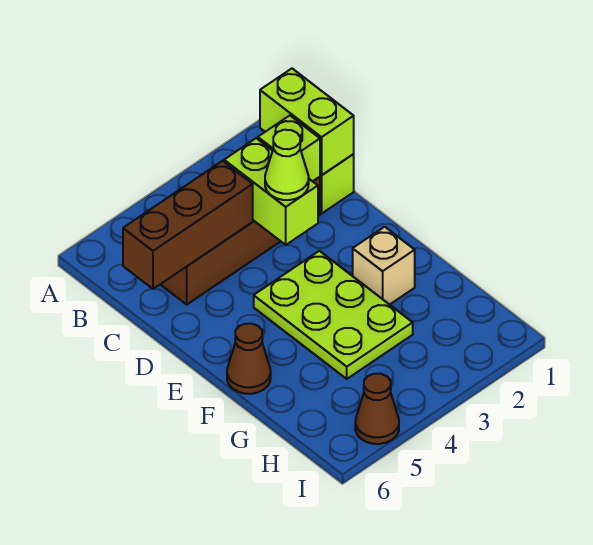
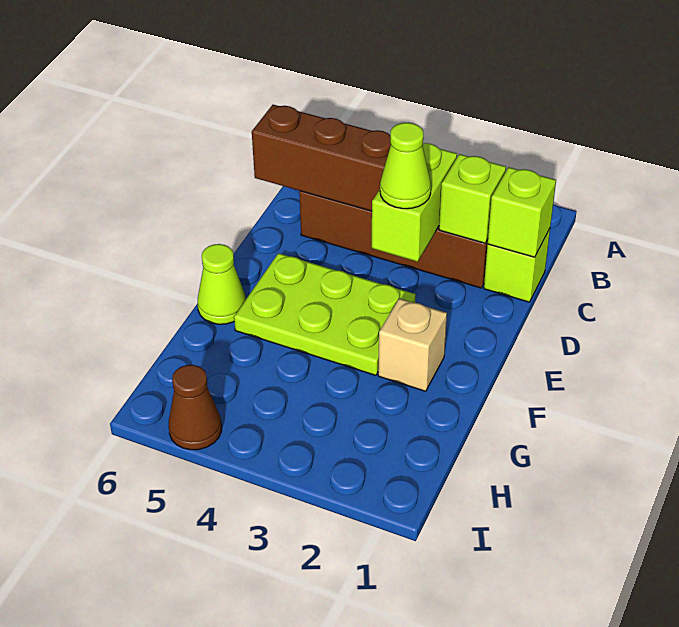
lime 1x2 brick [260,69,354,175] -> lime 1x1 brick [488,167,556,257]
lime 2x3 plate [254,251,413,379] -> lime 2x3 plate turned to [234,253,416,375]
brown 1x1 cone [227,324,271,394] -> lime 1x1 cone [198,244,246,324]

